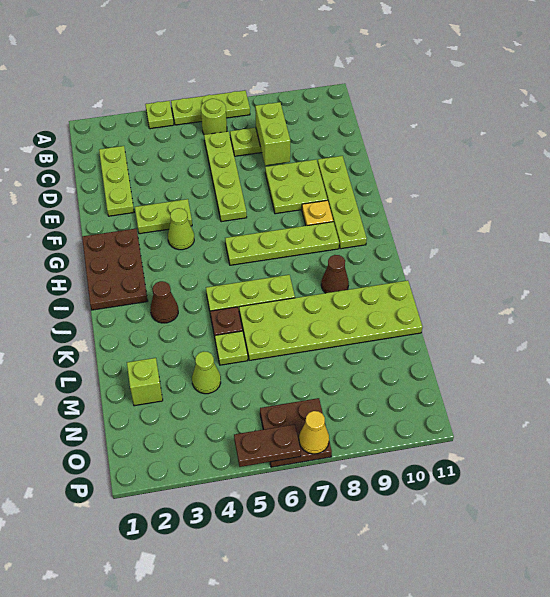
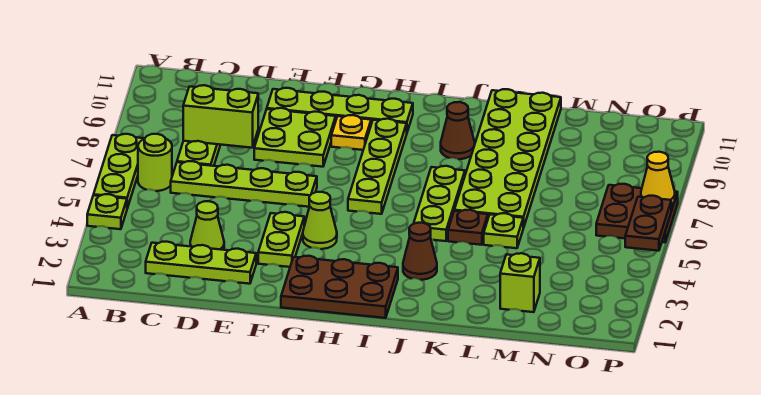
lime 1x1 cone [192,351,221,394] -> lime 1x1 cone moved to [190,201,224,250]

